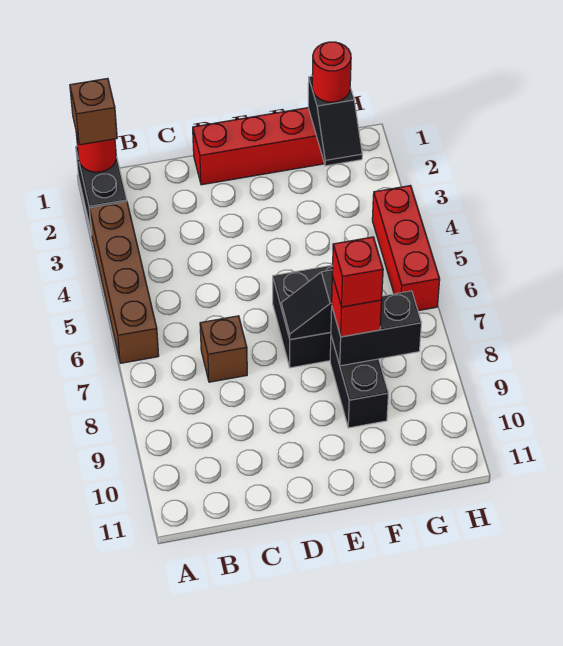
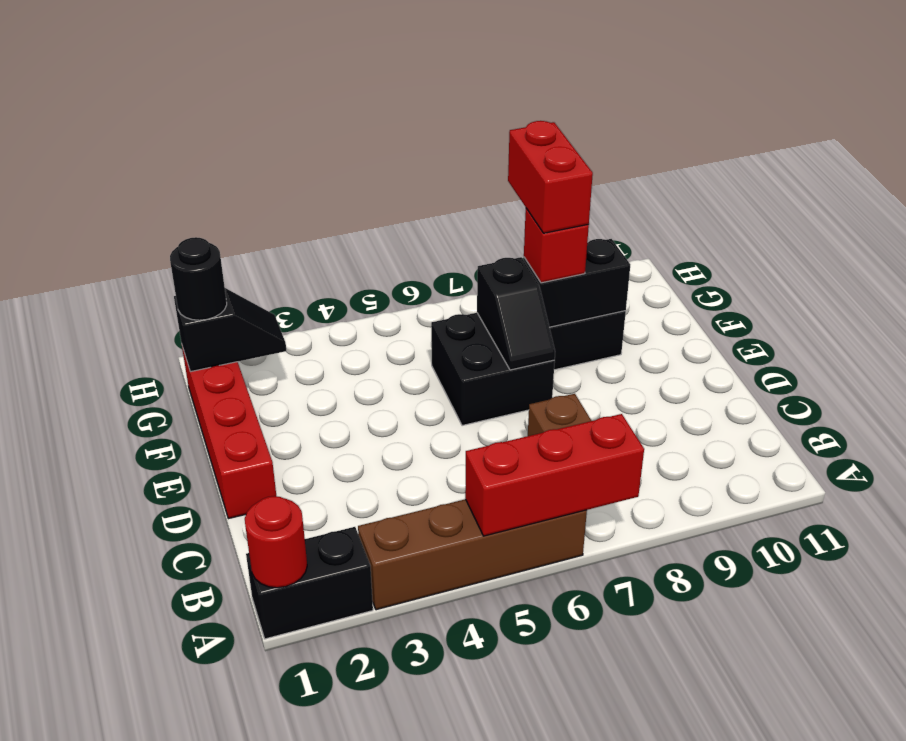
brown 1x1 brick [70,78,117,145] -> none
black 1x2 brick [331,291,421,366] -> black 1x2 brick turned to [524,239,630,327]
red 1x1 brick [332,237,383,307] -> red 1x2 brick [508,121,593,233]
red 1x1 round brick [312,42,351,102] -> black 1x1 round brick [170,237,227,320]
red 1x3 brick [372,186,440,311] -> red 1x3 brick moved to [465,414,644,536]

